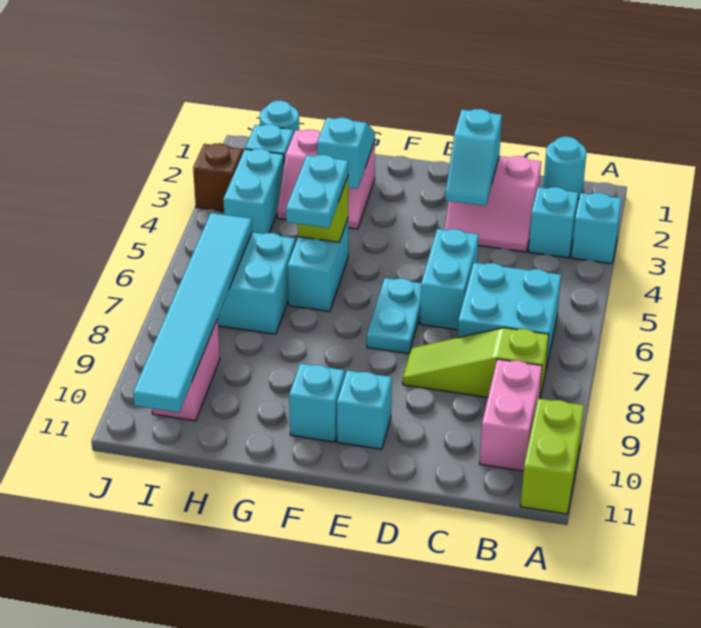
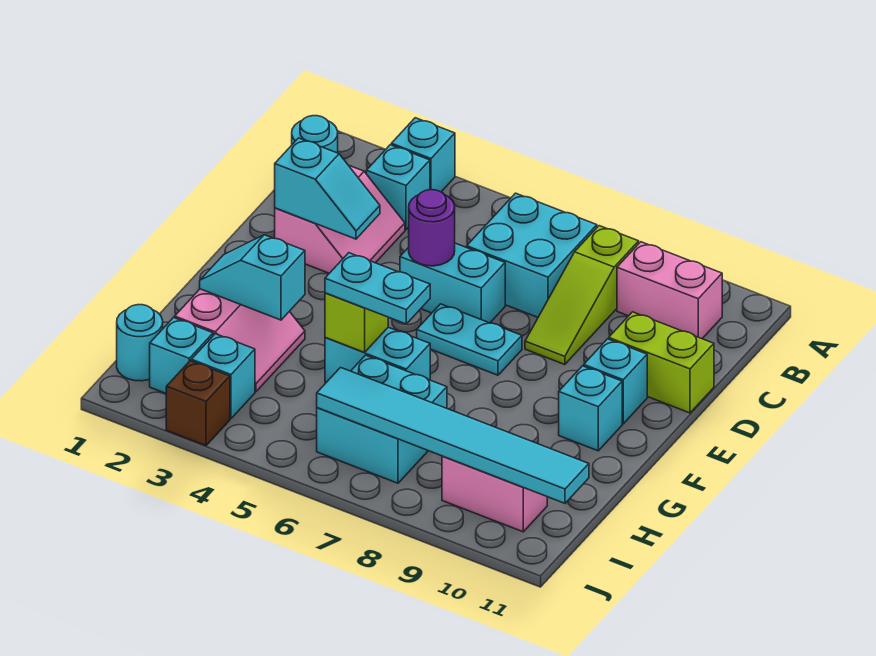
lime 1x2 brick [521,398,584,514] -> lime 1x2 brick moved to [609,312,714,413]
none -> purple 1x1 round brick [409,190,455,266]
cyan 1x2 brick [223,149,284,234] -> cyan 1x1 brick [191,334,255,419]

